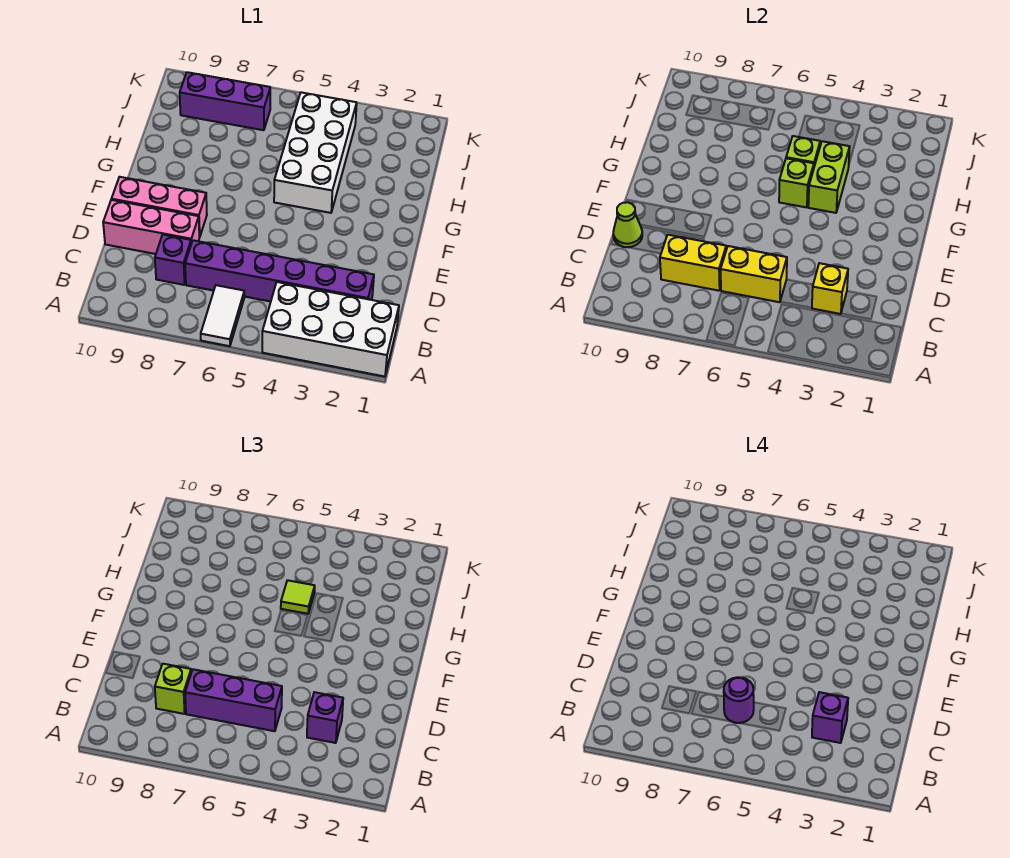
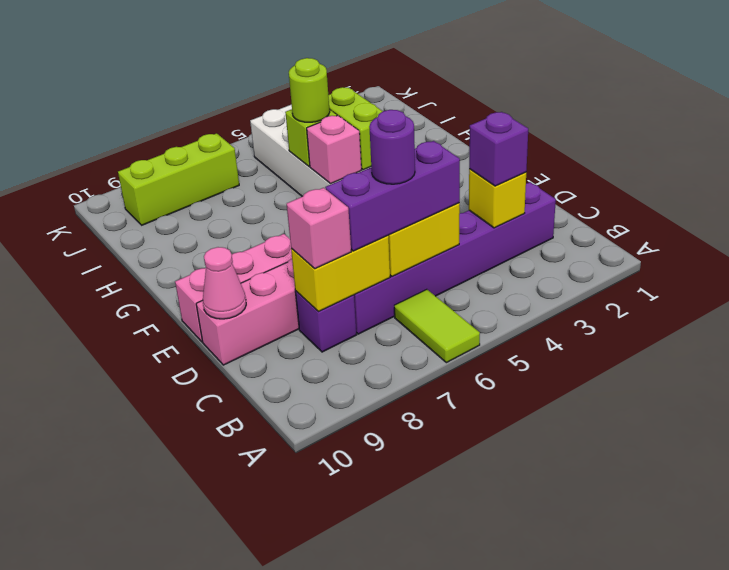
white 2x4 brick [262,282,399,377] -> none
white 1x2 tile [201,285,244,346] -> lime 1x2 tile [394,289,480,363]
purple 1x1 brick [812,692,848,743] -> none
lime 1x1 brick [155,664,191,714] -> pink 1x1 brick [287,188,351,269]
lime 1x1 cone [613,202,642,247] -> pink 1x1 cone [203,247,246,319]
lime 1x1 brick [779,158,814,207] -> pink 1x1 brick [307,115,361,184]
lime 1x1 tile [281,580,315,614] -> lime 1x1 round brick [289,58,330,122]
purple 1x3 brick [180,72,270,130] -> lime 1x3 brick [118,133,239,225]

